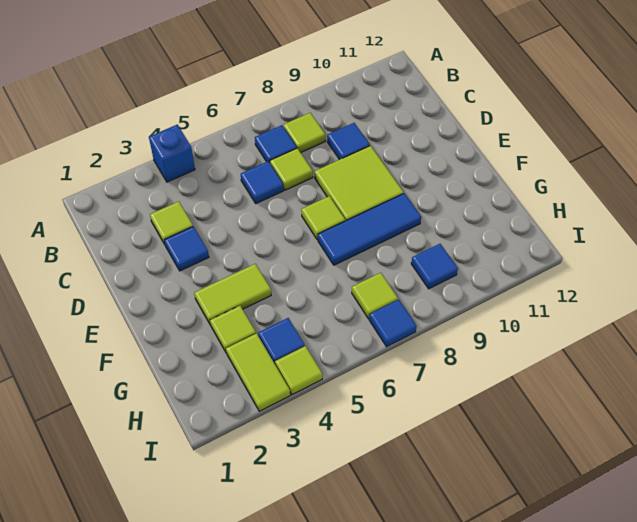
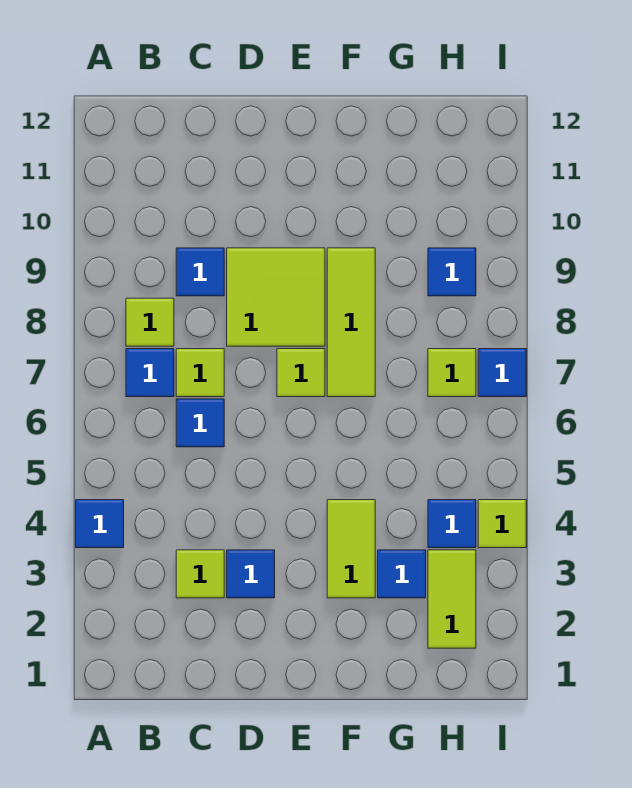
blue 1x1 brick [149,125,195,182] -> blue 1x1 tile [76,500,124,548]
blue 1x3 tile [318,193,421,265] -> lime 1x3 tile [327,248,375,397]
lime 1x1 tile [210,306,256,353] -> blue 1x1 tile [378,550,426,598]
lime 1x2 tile [226,333,290,411] -> lime 1x2 tile turned to [428,550,476,648]

